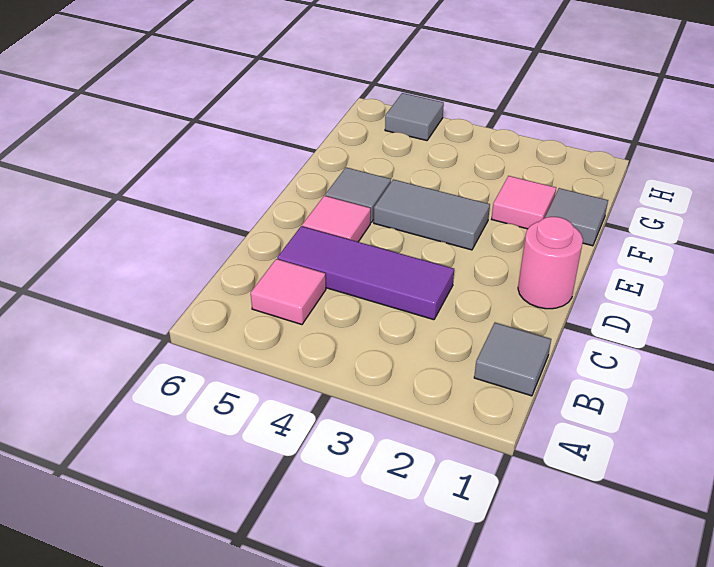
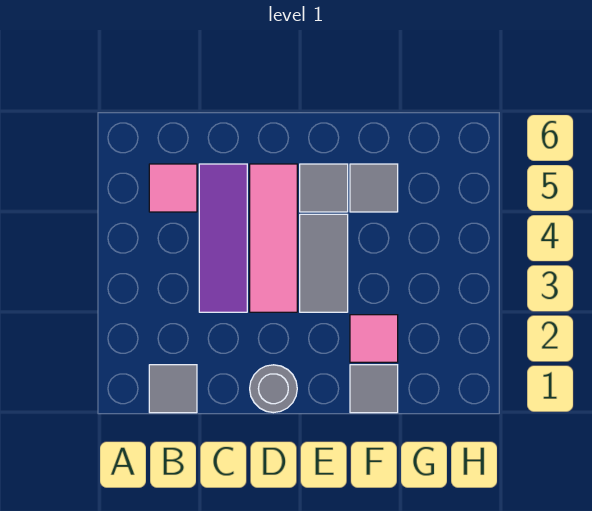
pink 1x1 round brick [518,217,583,309] -> grey 1x1 round brick [250,365,297,413]
pink 1x1 tile [302,196,371,242] -> pink 1x3 tile [250,164,297,312]
grey 1x1 tile [385,93,444,141] -> grey 1x1 tile moved to [350,164,398,212]

